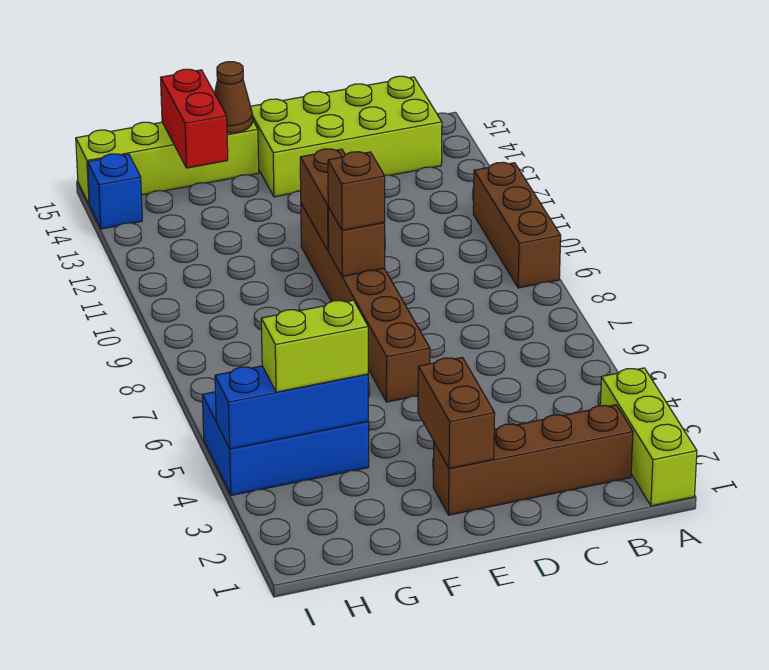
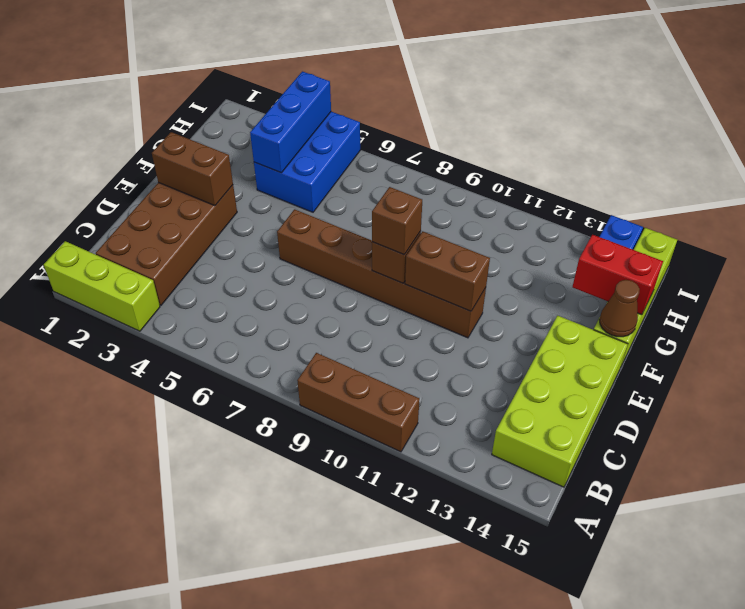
brown 1x4 brick [433,405,633,515] -> brown 2x4 brick [96,182,237,305]
lime 1x2 brick [261,300,368,392] -> none

